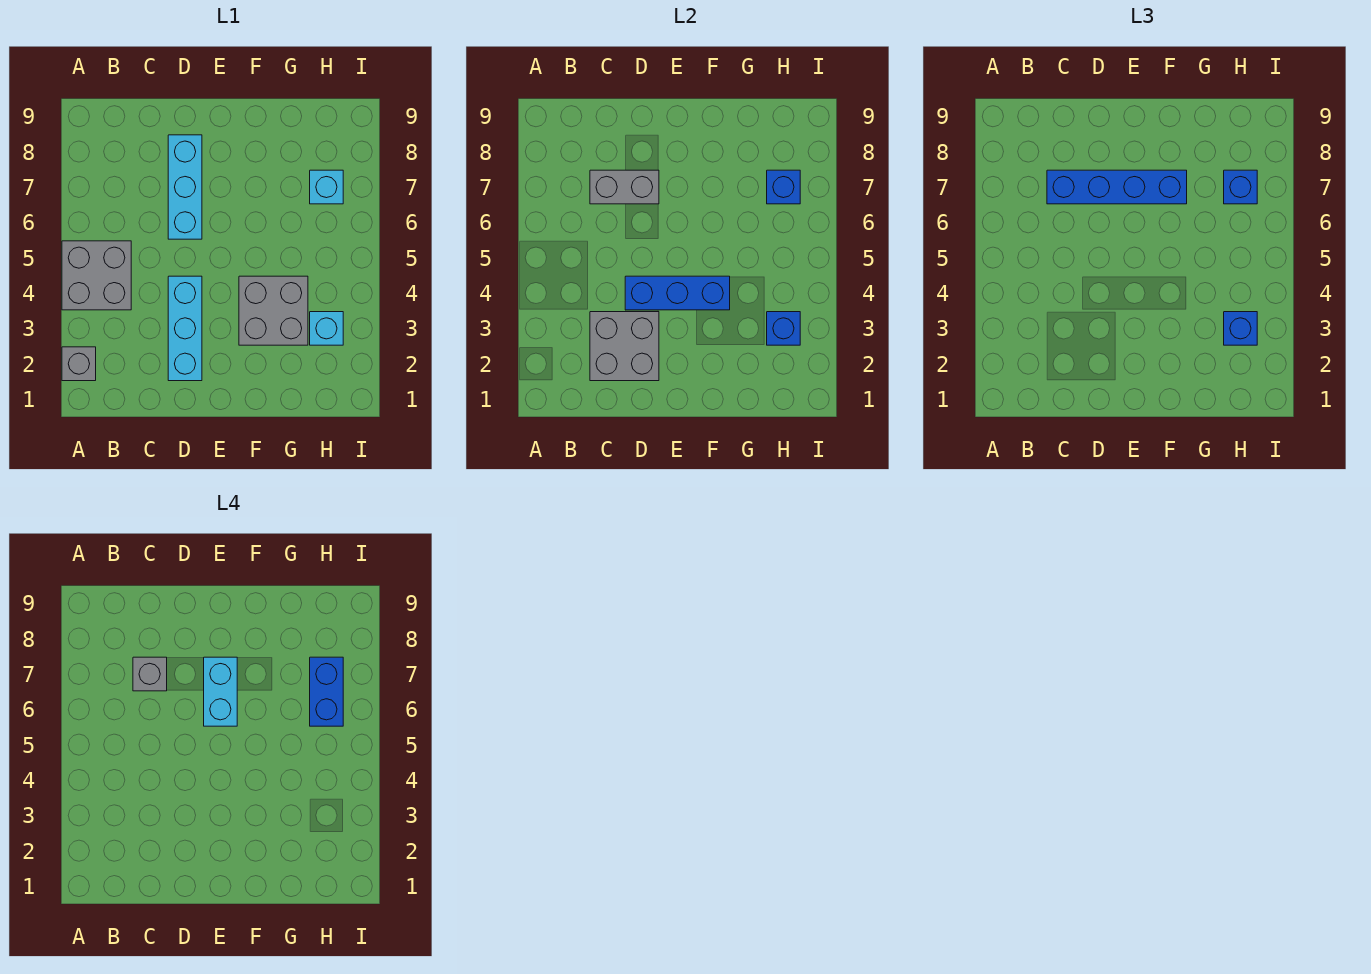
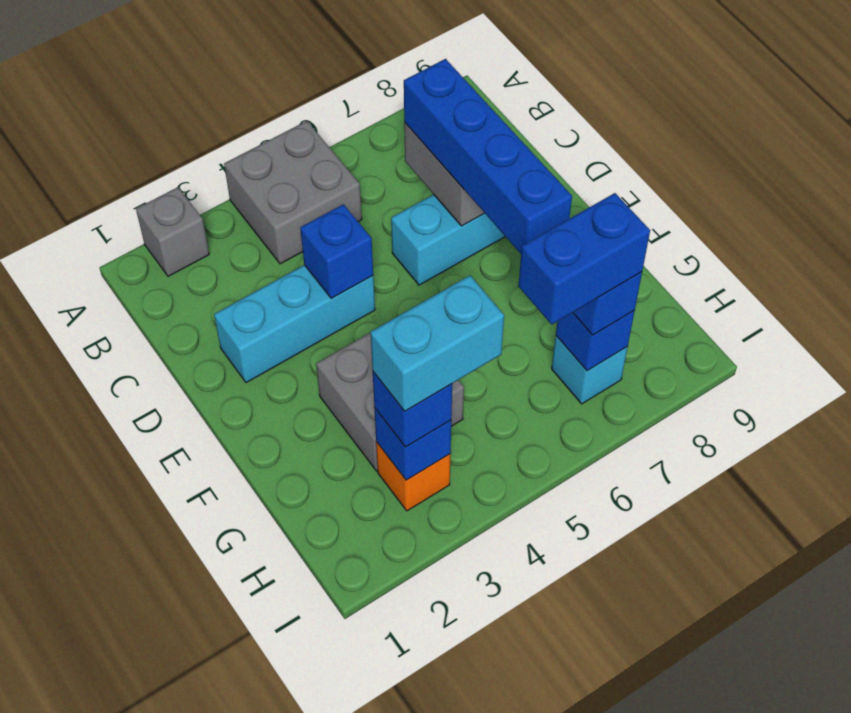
grey 2x2 brick [590,312,659,381] -> none
grey 1x1 brick [133,657,167,691] -> none
blue 1x3 brick [625,276,730,310] -> blue 1x1 brick [300,204,373,298]
cyan 1x2 brick [204,657,237,726] -> cyan 1x2 brick moved to [371,275,504,411]
cyan 1x1 brick [310,312,343,345] -> orange 1x1 brick [376,442,450,511]

